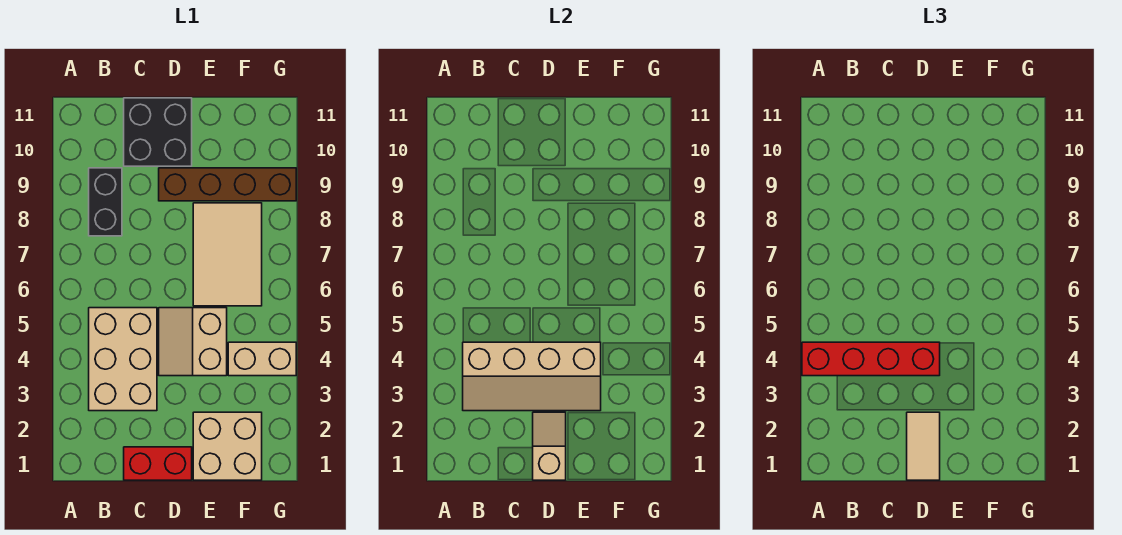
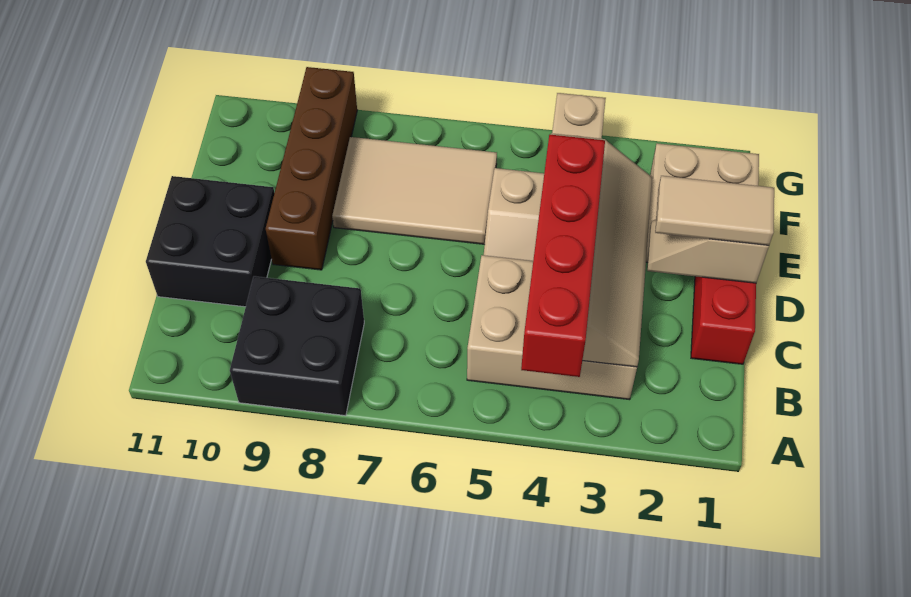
black 1x2 brick [89,168,122,236] -> black 2x2 brick [230,276,364,416]

